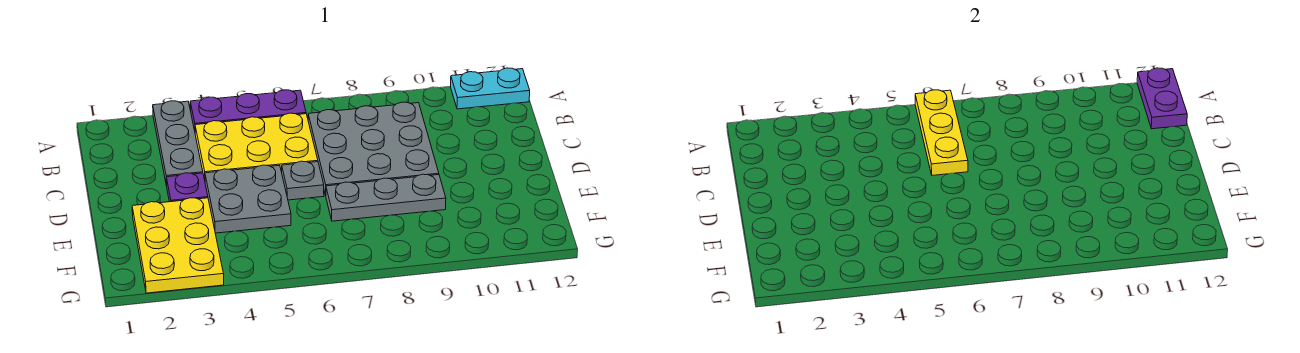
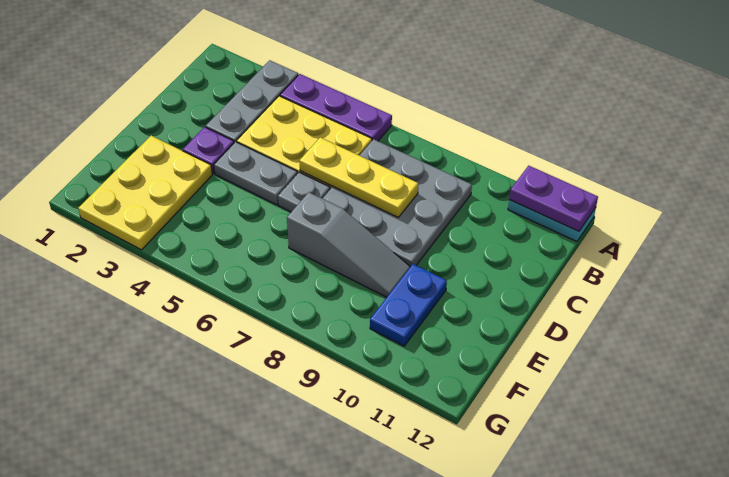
yellow 1x3 plate [915,90,968,175] -> yellow 1x3 plate turned to [299,137,418,217]
purple 1x2 plate [1137,68,1187,129] -> purple 1x2 plate turned to [509,166,598,231]
grey 2x2 plate [205,165,291,233] -> grey 1x2 plate [214,142,298,205]
grey 1x3 plate [326,174,446,221] -> grey 1x3 slope [287,192,410,297]
none -> blue 1x2 plate [370,264,447,346]

